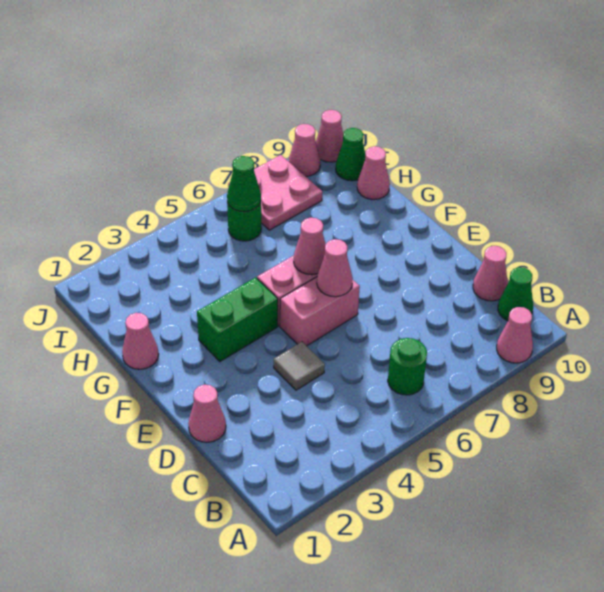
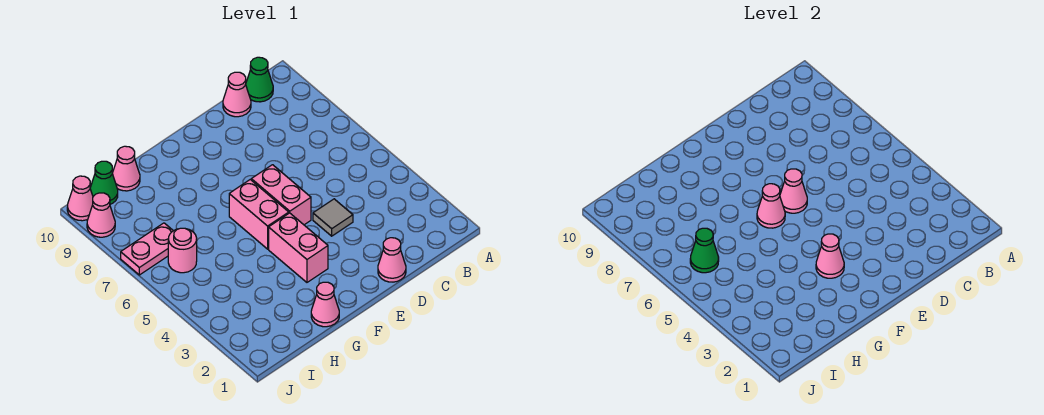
pink 1x1 cone [497,307,533,363] -> pink 1x1 cone moved to [816,234,844,278]
green 1x1 round brick [388,338,427,395] -> none
green 1x2 brick [197,277,278,361] -> pink 1x2 brick [269,213,328,282]
green 1x1 round brick [227,202,261,241] -> pink 1x1 round brick [168,228,197,273]
pink 2x2 plate [228,155,322,230] -> pink 1x2 plate [121,223,173,275]

